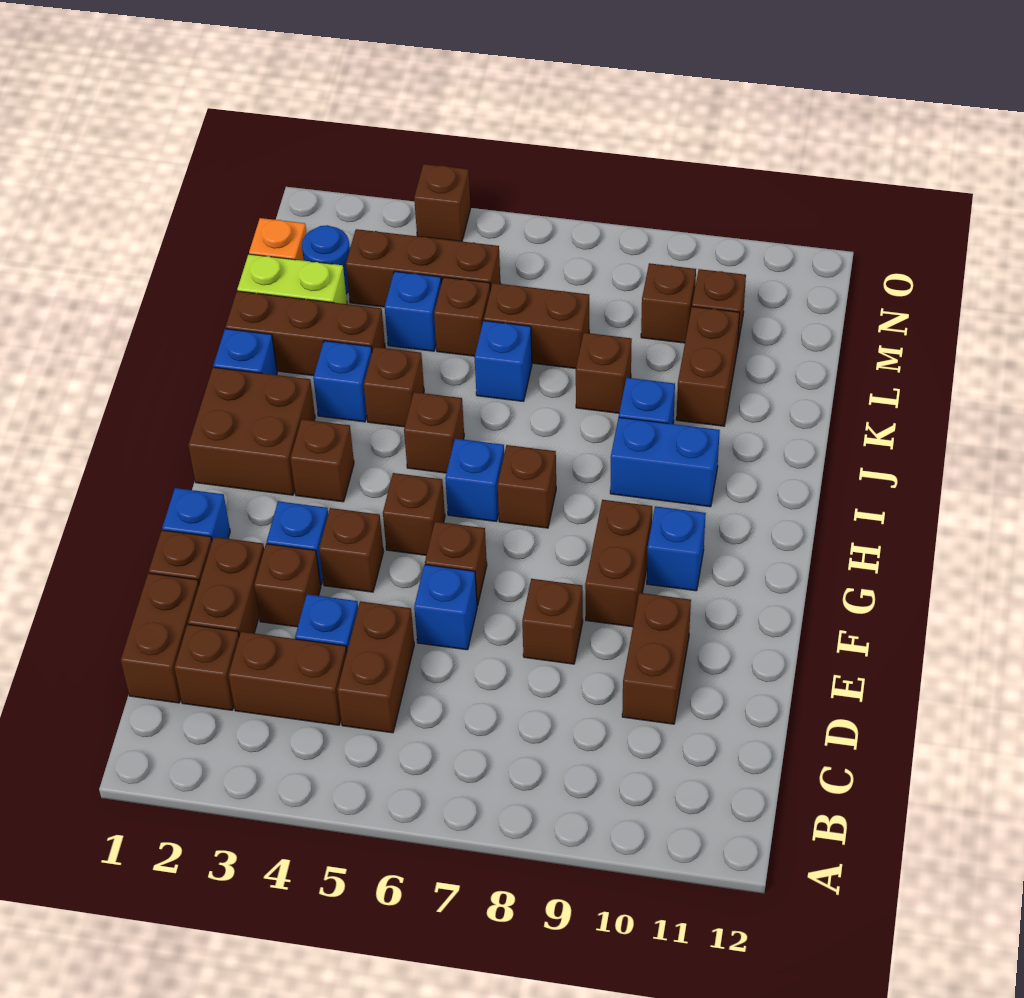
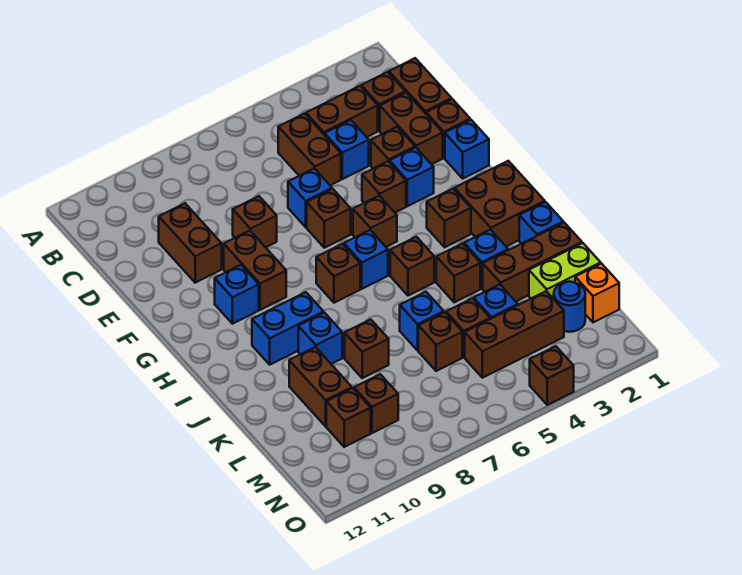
brown 1x2 brick [484,283,589,368] -> brown 1x1 brick [418,312,462,371]

